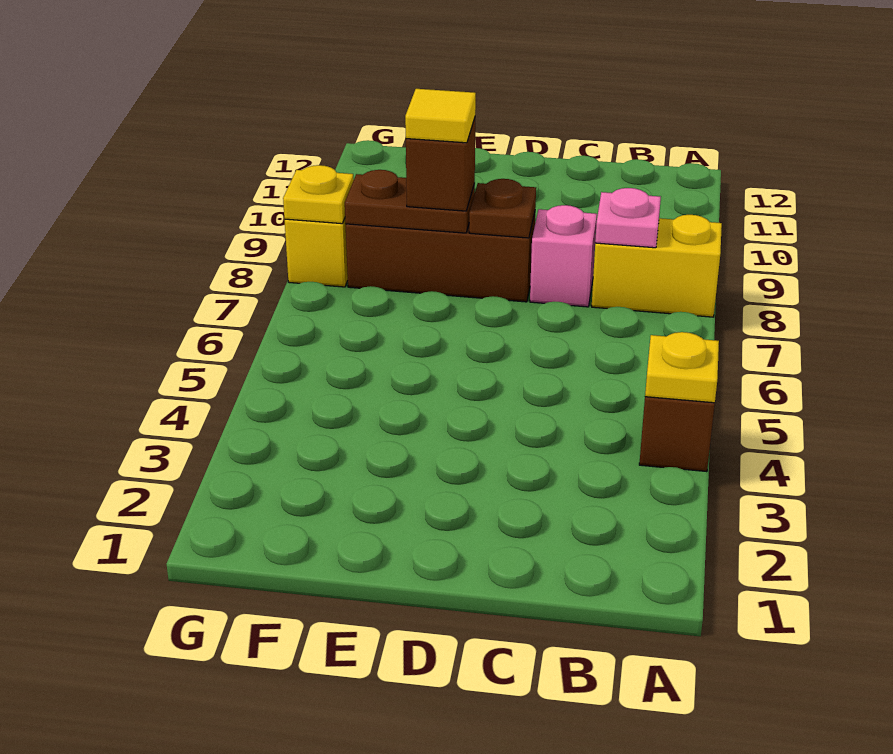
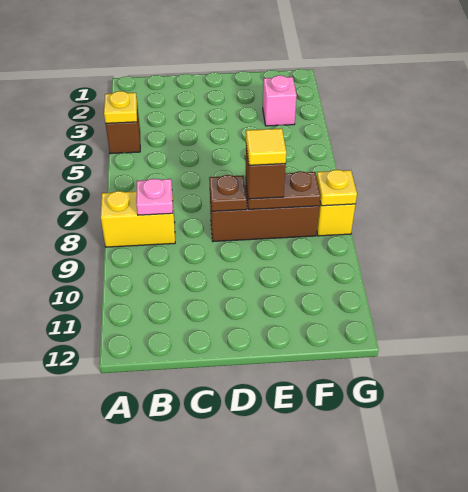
pink 1x1 brick [530,205,597,307] -> pink 1x1 brick moved to [263,75,297,126]

